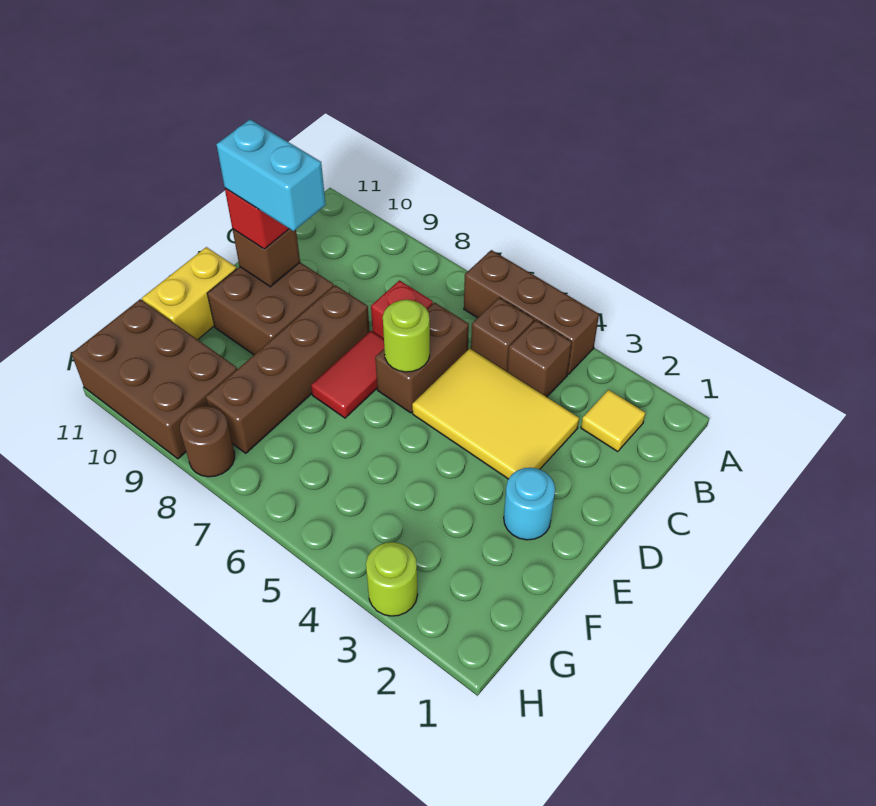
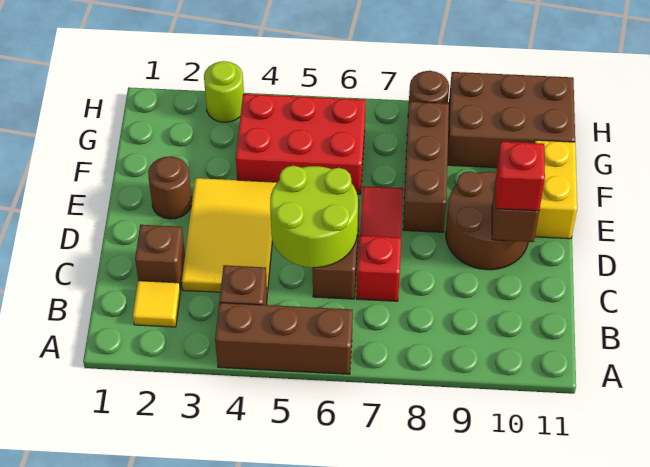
brown 1x1 brick [471,298,534,372] -> brown 1x1 brick moved to [135,225,185,290]
yellow 2x3 tile [412,348,579,479] -> yellow 2x3 tile turned to [182,178,277,294]
lime 1x1 round brick [383,300,430,372] -> lime 2x2 round brick [270,166,358,268]
brown 1x4 brick [206,285,370,453] -> brown 1x3 brick [403,102,449,232]
brown 2x2 brick [207,263,334,355] -> brown 2x2 round brick [446,171,528,270]
cyan 1x2 brick [216,119,326,231] -> none
cyan 1x1 round brick [504,468,555,540] -> brown 1x1 round brick [148,156,192,219]
none -> red 2x3 brick [236,94,365,194]

